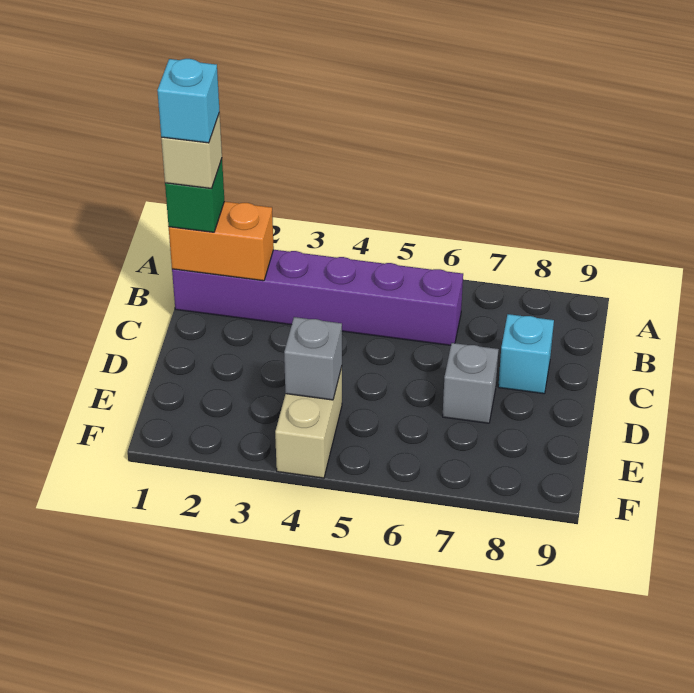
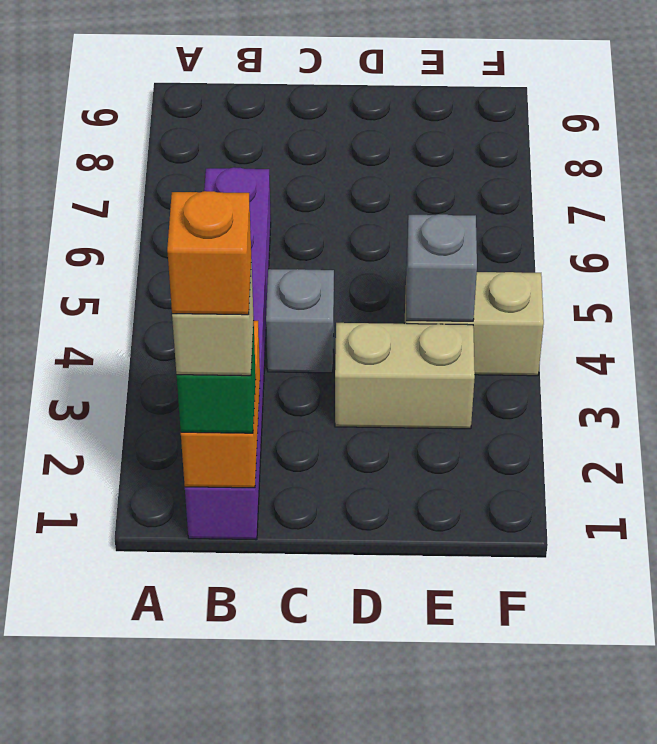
cyan 1x1 brick [157,59,220,143] -> orange 1x1 brick [167,191,251,315]
cyan 1x1 brick [498,314,554,394] -> none
none -> tan 1x2 brick [335,323,475,429]
grey 1x1 brick [443,343,499,423] -> grey 1x1 brick moved to [266,269,334,373]

